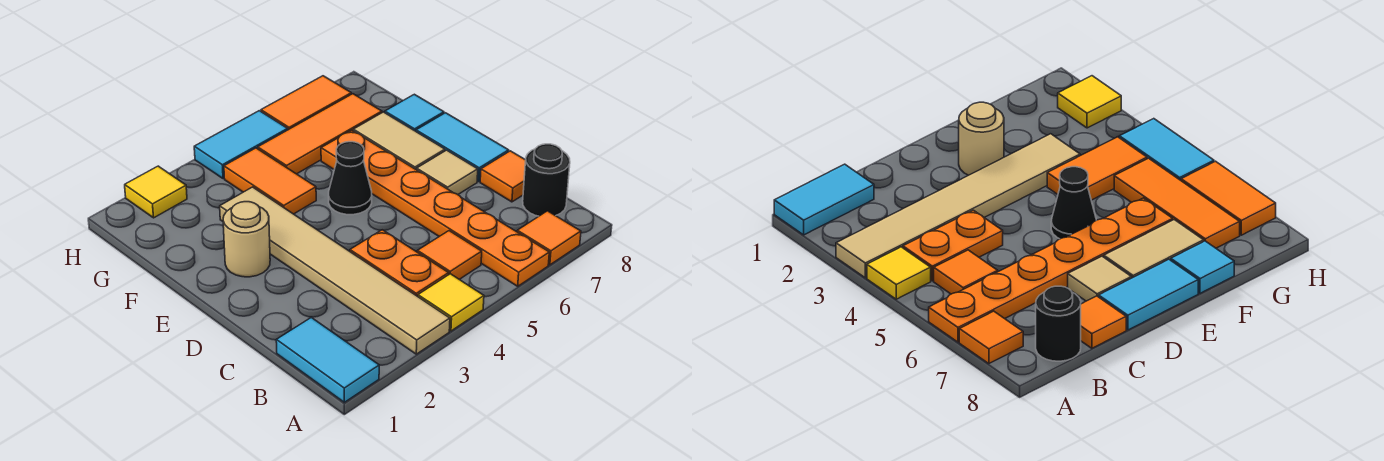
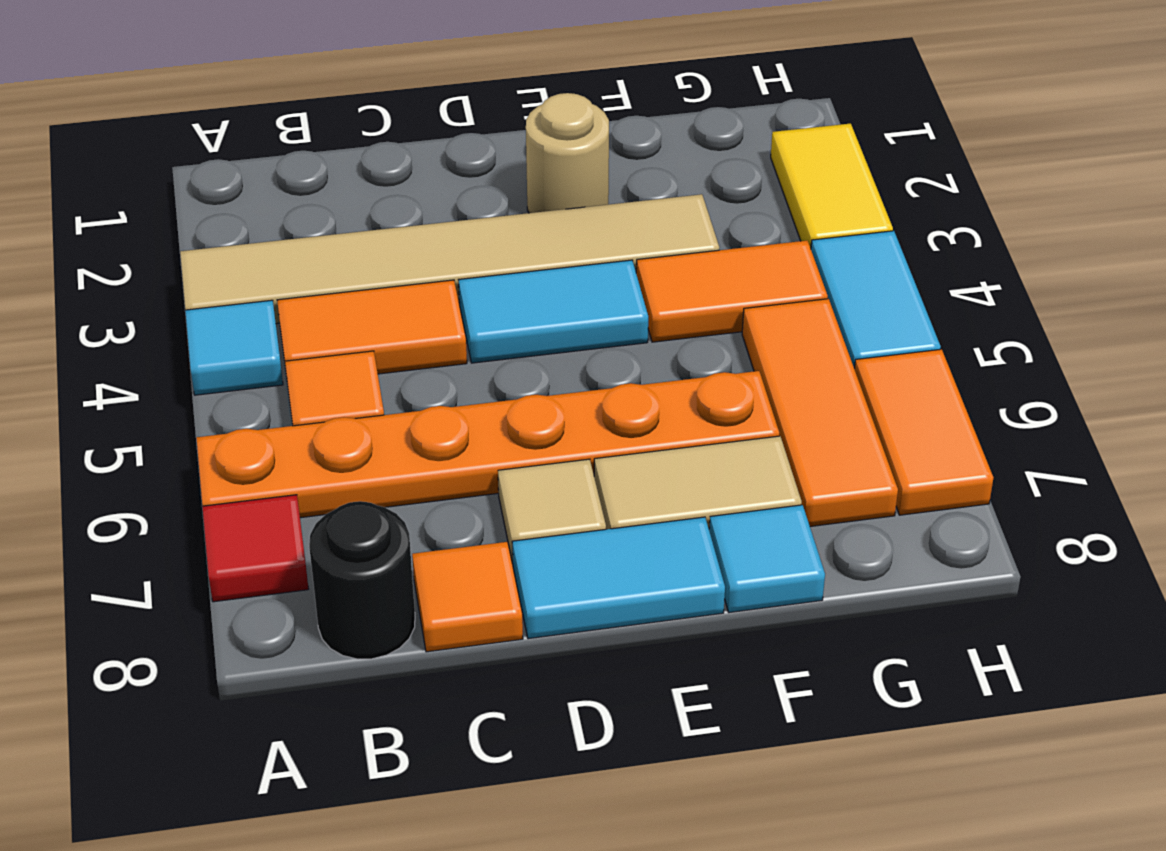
cyan 1x2 tile [276,318,379,402] -> cyan 1x2 tile moved to [459,260,648,363]
yellow 1x1 tile [418,274,484,331] -> cyan 1x1 tile [185,300,283,395]
orange 1x1 tile [517,211,581,265] -> red 1x1 tile [202,495,309,602]
orange 1x2 plate [350,230,449,296] -> orange 1x2 tile [277,280,467,374]
black 1x1 cone [329,142,372,215] -> none
yellow 1x1 tile [125,166,187,218] -> yellow 1x2 tile [771,123,893,248]

